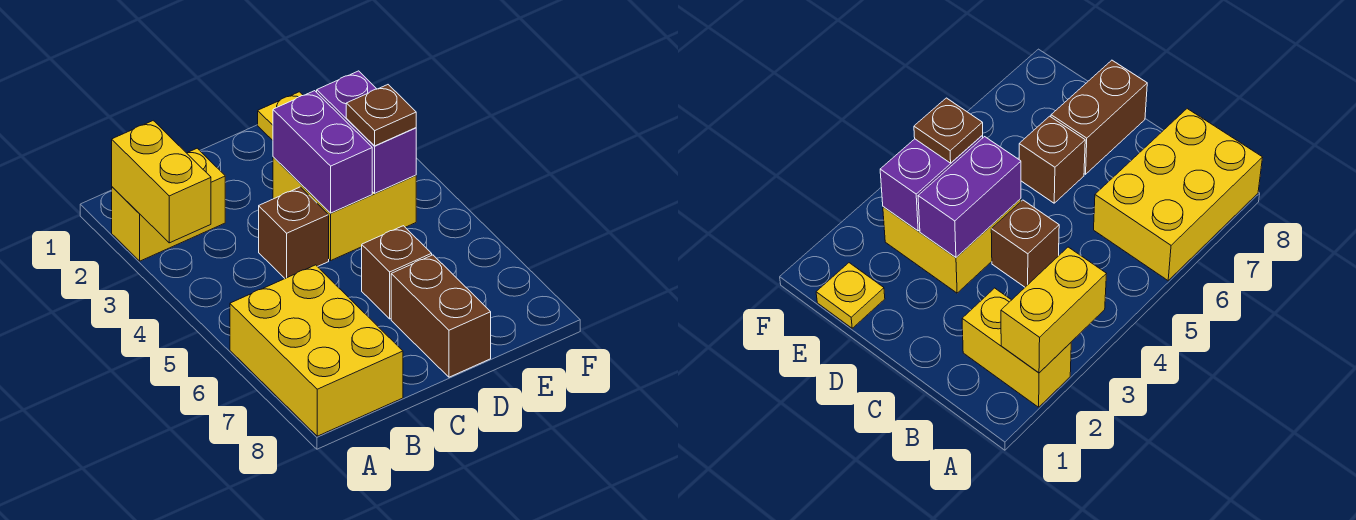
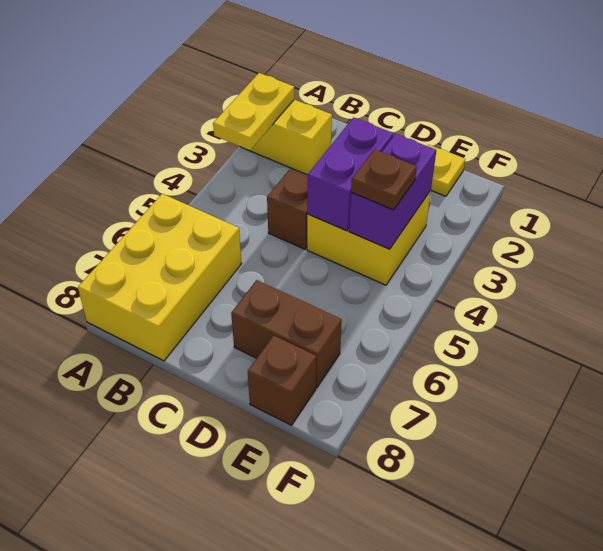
yellow 1x2 brick [112,121,211,243] -> yellow 1x2 plate [213,73,294,151]
brown 1x1 brick [362,226,432,319] -> brown 1x1 brick moved to [248,336,316,425]
brown 1x2 brick [391,255,491,377] -> brown 1x2 brick turned to [231,280,342,388]

